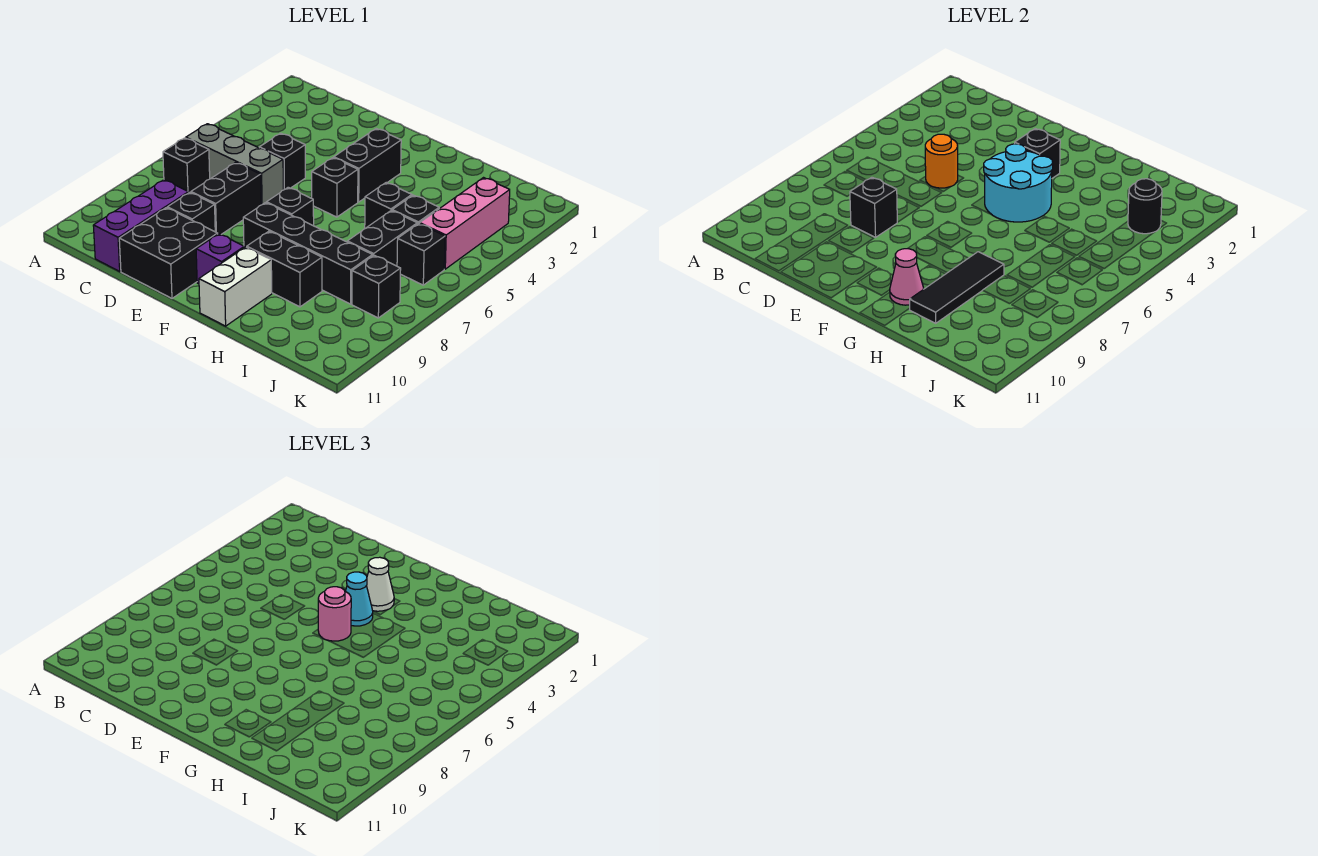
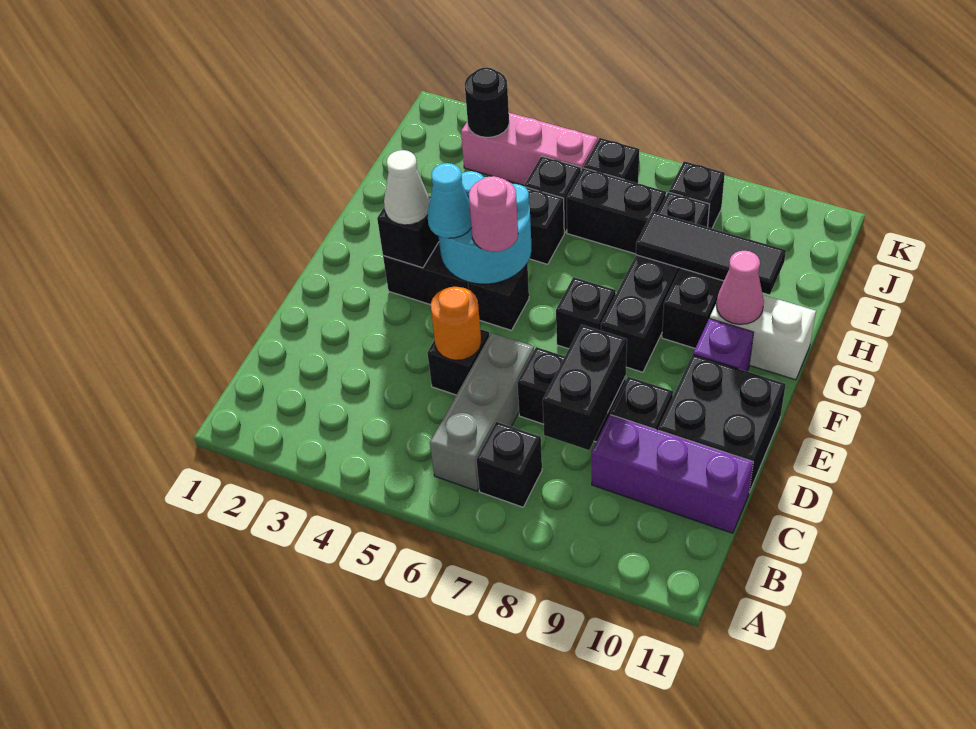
black 1x1 brick [850,177,897,237] -> black 1x2 brick [543,325,627,450]

